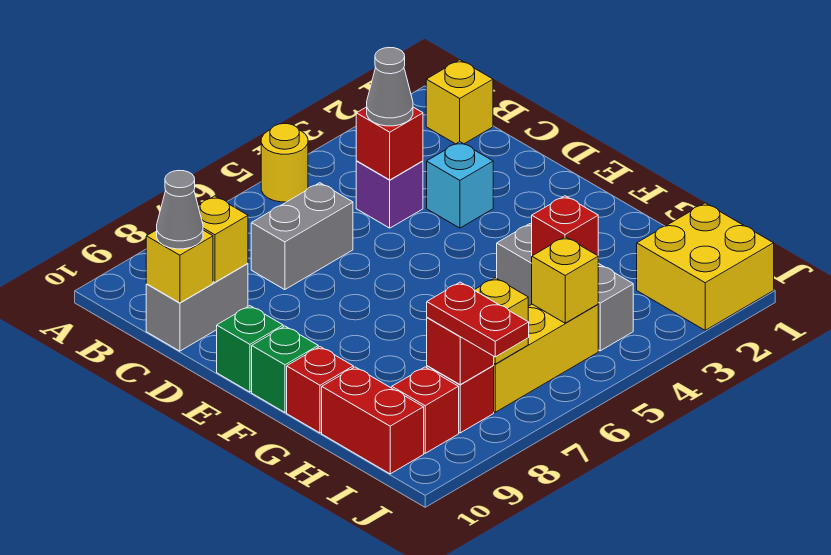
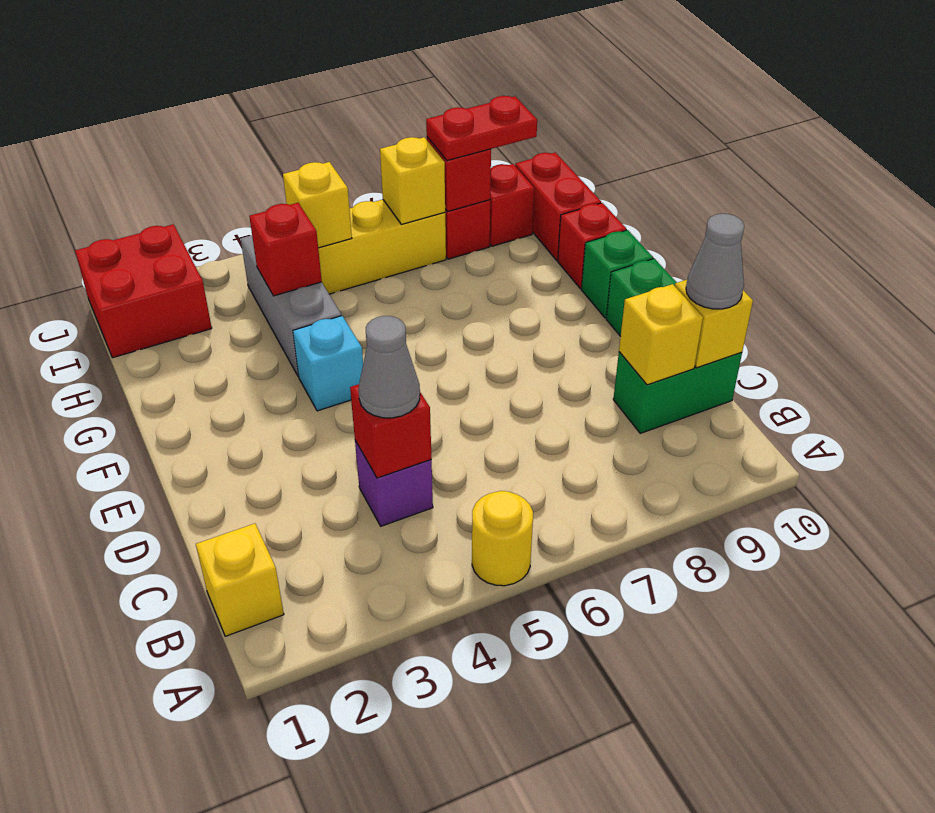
grey 1x2 brick [251,183,353,290] -> none
grey 1x2 brick [146,263,248,351] -> green 1x2 brick [613,352,742,433]
cyan 1x1 brick [427,142,493,228] -> cyan 1x1 brick moved to [293,316,363,411]
yellow 2x2 brick [637,203,774,330] -> red 2x2 brick [75,224,212,358]
red 1x2 plate [427,282,529,357] -> red 1x2 plate turned to [426,96,537,161]

